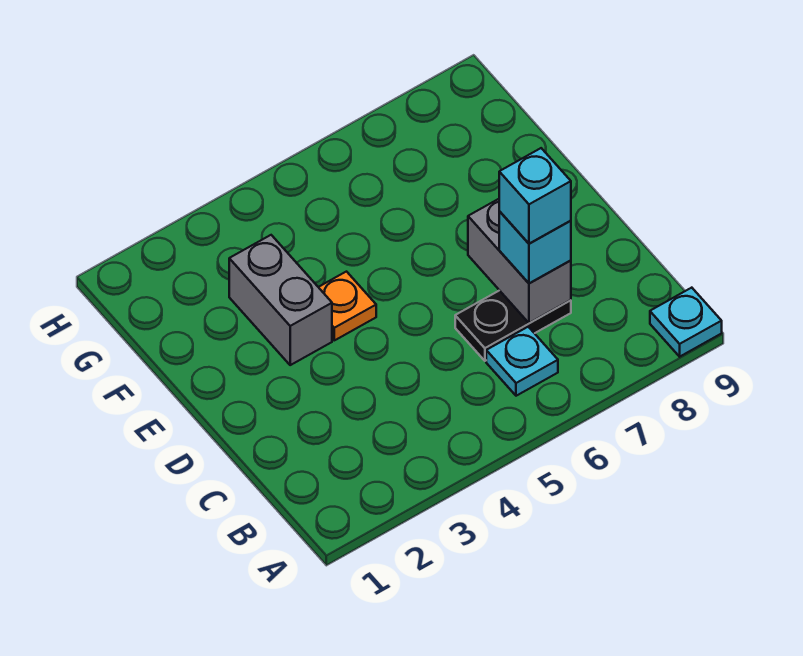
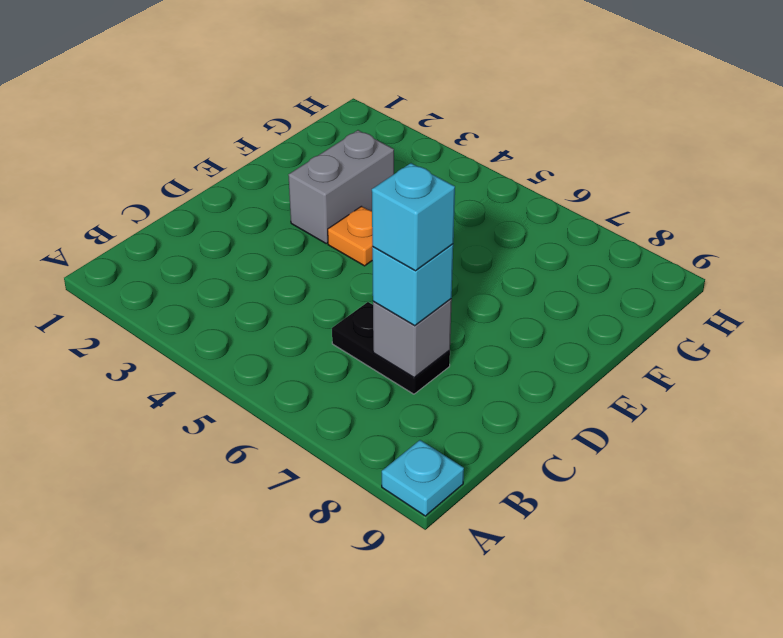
cyan 1x1 plate [486,327,558,396] -> none
grey 1x2 brick [468,199,571,323] -> grey 1x1 brick [373,299,452,378]

